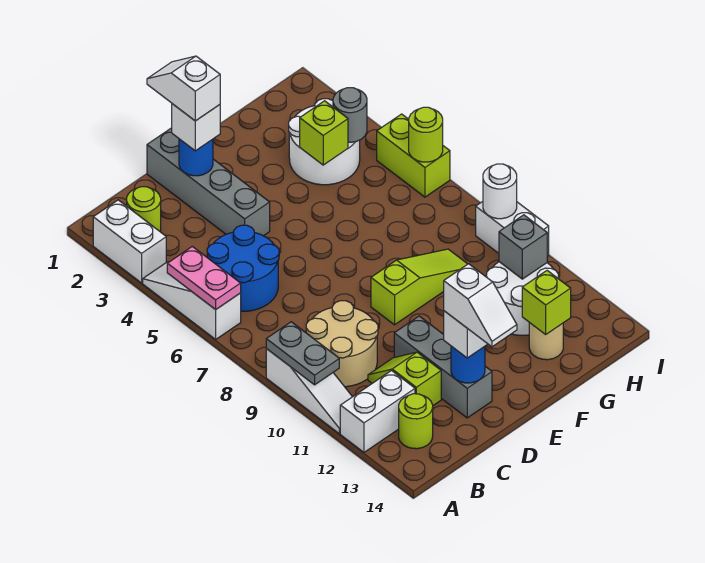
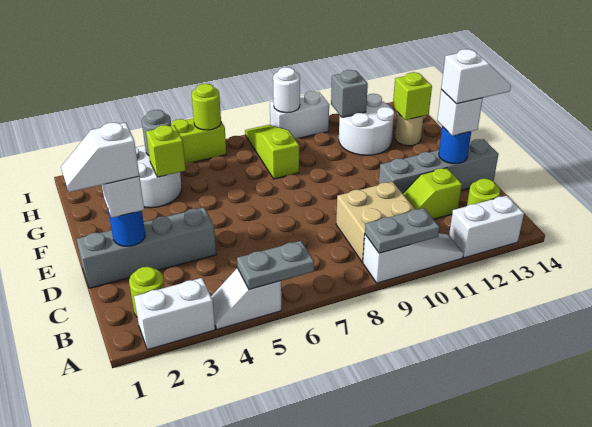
white 1x3 slope [143,262,241,339] -> white 1x2 slope [211,268,281,329]
pink 1x2 plate [167,246,241,310] -> grey 1x2 plate [237,241,314,289]
white 1x2 brick [340,371,415,452] -> white 1x2 brick turned to [449,196,524,258]
blue 2x2 round brick [207,225,279,311] -> none
tan 2x2 round brick [306,301,378,387] -> tan 2x2 brick [336,182,415,262]
grey 1x3 brick [394,316,492,418] -> grey 1x4 brick [379,139,498,193]
lime 1x3 slope [371,249,467,325] -> lime 1x3 slope moved to [245,125,299,179]

